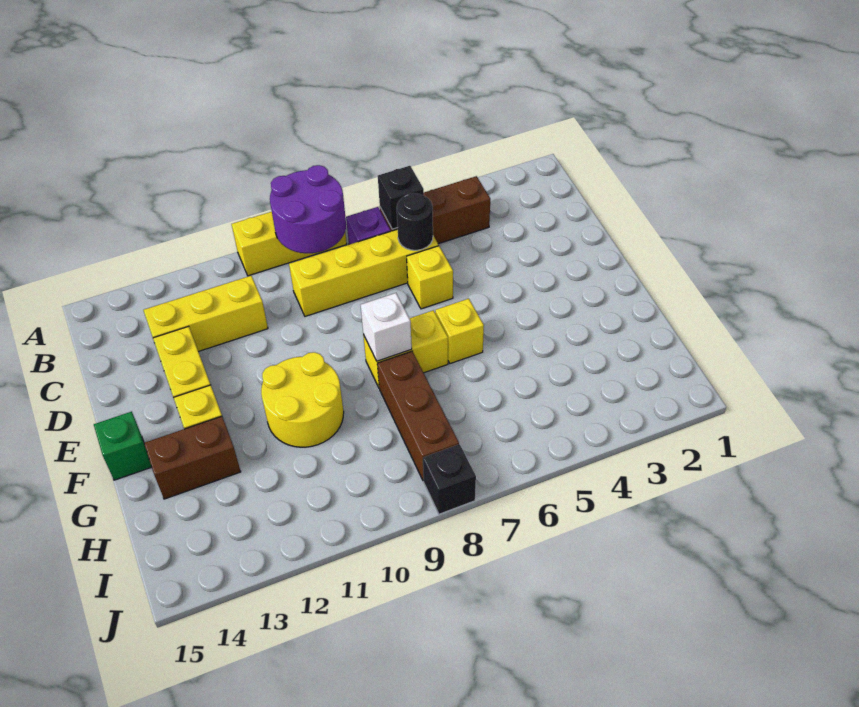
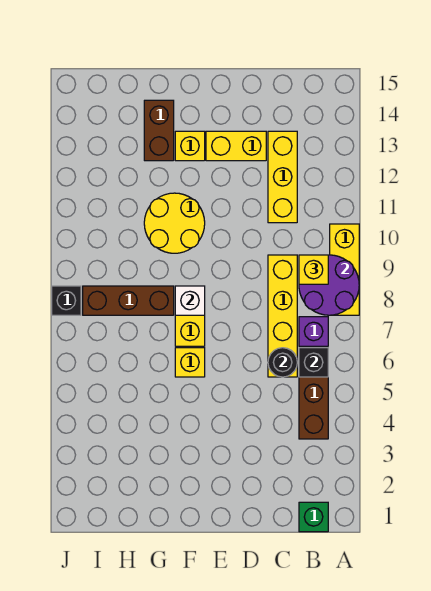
yellow 1x1 brick [407,246,453,309] -> yellow 1x1 brick moved to [299,255,328,284]
green 1x1 brick [94,412,151,480] -> green 1x1 brick moved to [299,502,328,532]

